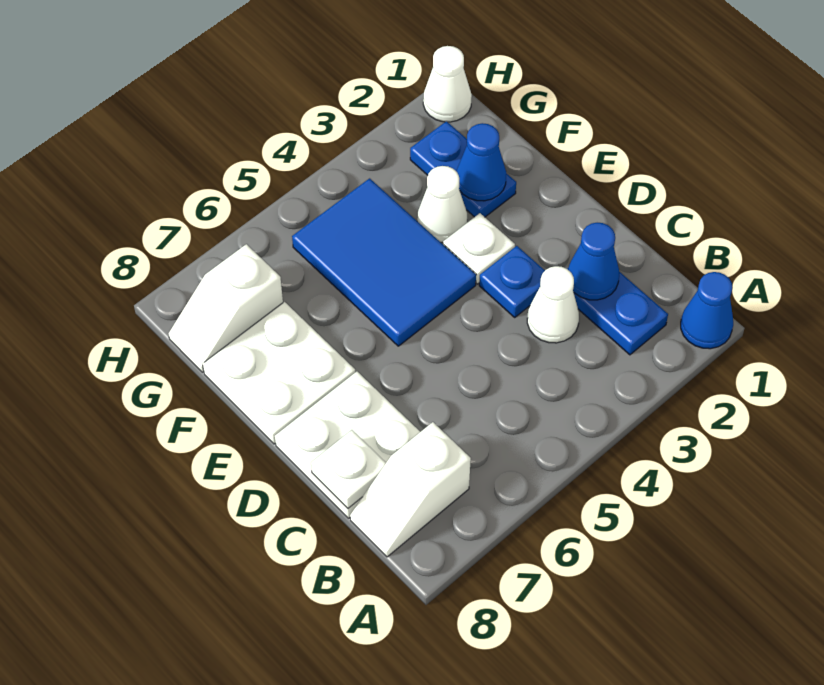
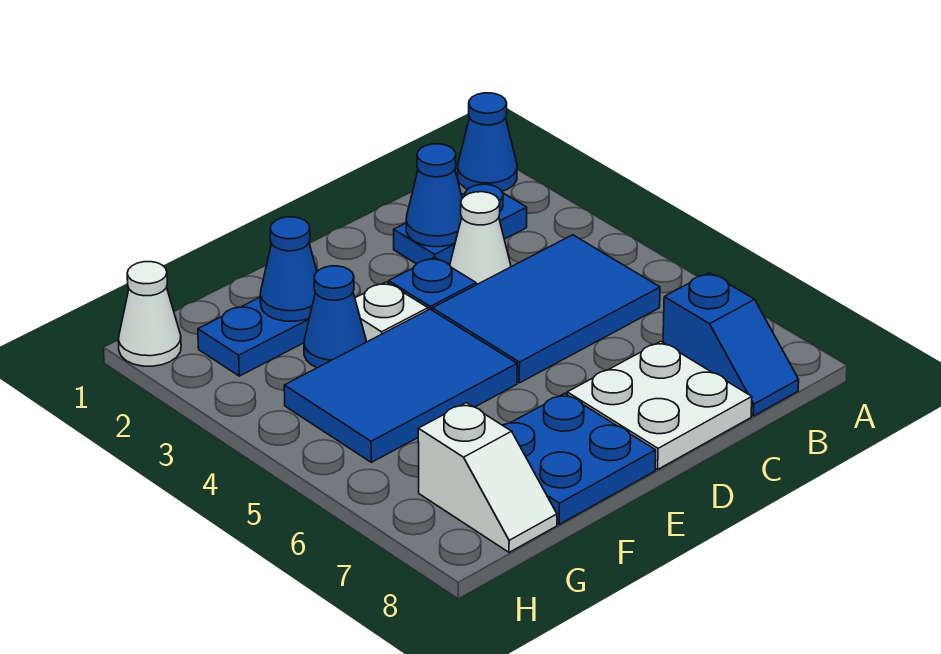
none -> blue 2x3 tile [432,235,660,383]
white 1x2 slope [350,422,471,557] -> blue 1x2 slope [663,273,799,416]
white 1x1 plate [311,430,386,508] -> none
white 2x2 plate [203,302,355,444] -> blue 2x2 plate [503,393,656,524]
white 1x1 cone [417,166,467,242] -> blue 1x1 cone [304,266,366,368]

